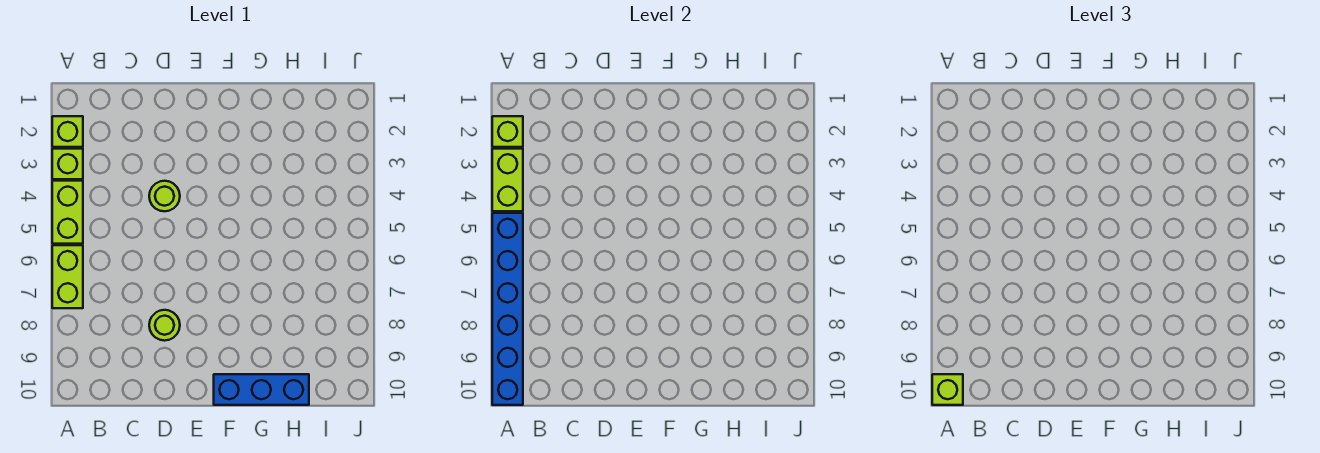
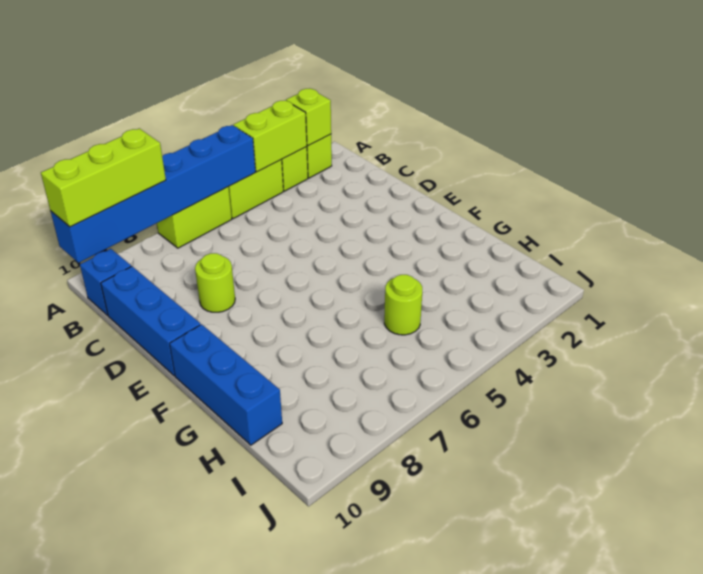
lime 1x1 brick [932,374,963,405] -> lime 1x3 brick [41,128,166,227]
none -> blue 1x1 brick [80,249,131,315]
none -> blue 1x3 brick [101,266,201,376]
lime 1x1 round brick [149,181,180,211] -> lime 1x1 round brick moved to [384,275,422,335]

